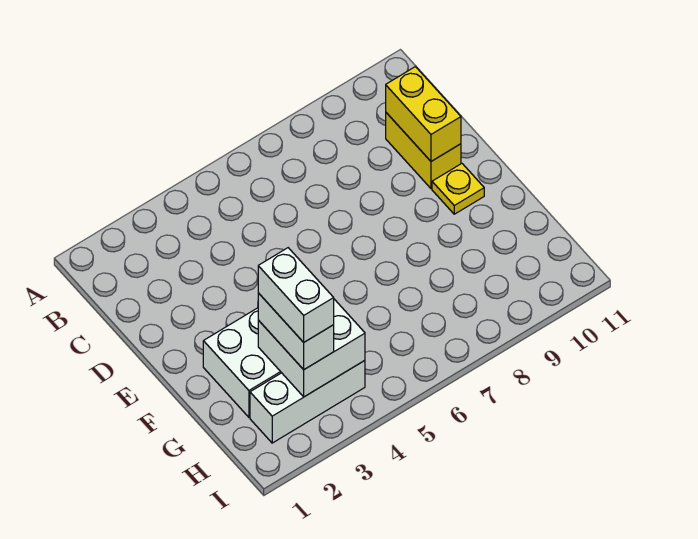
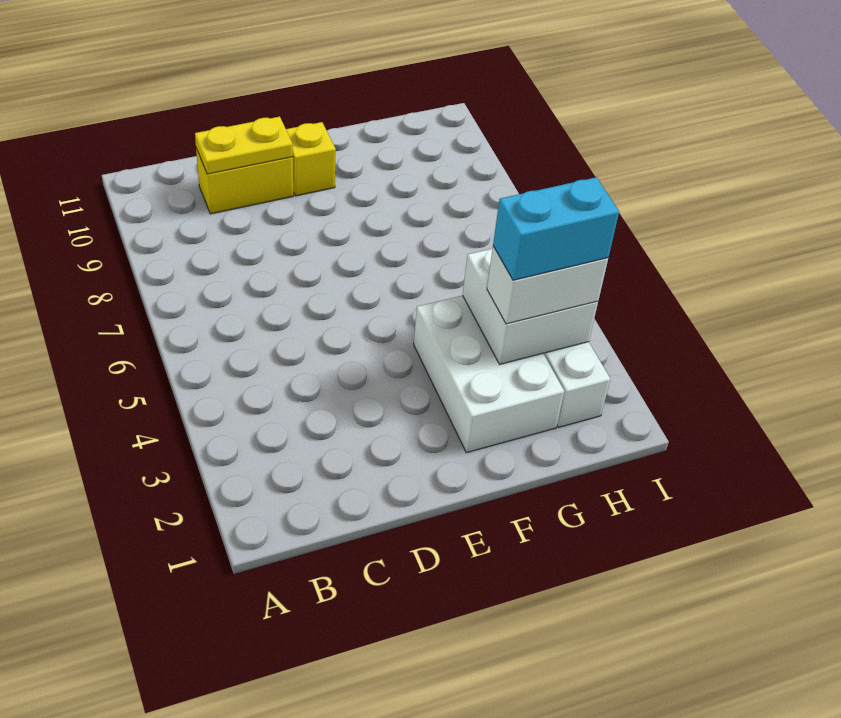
yellow 1x2 brick [386,67,461,161] -> yellow 1x2 plate [195,117,293,174]
yellow 1x1 plate [432,164,484,214] -> yellow 1x1 brick [286,122,336,196]
white 1x2 brick [258,248,334,342] -> cyan 1x2 brick [493,177,619,280]

